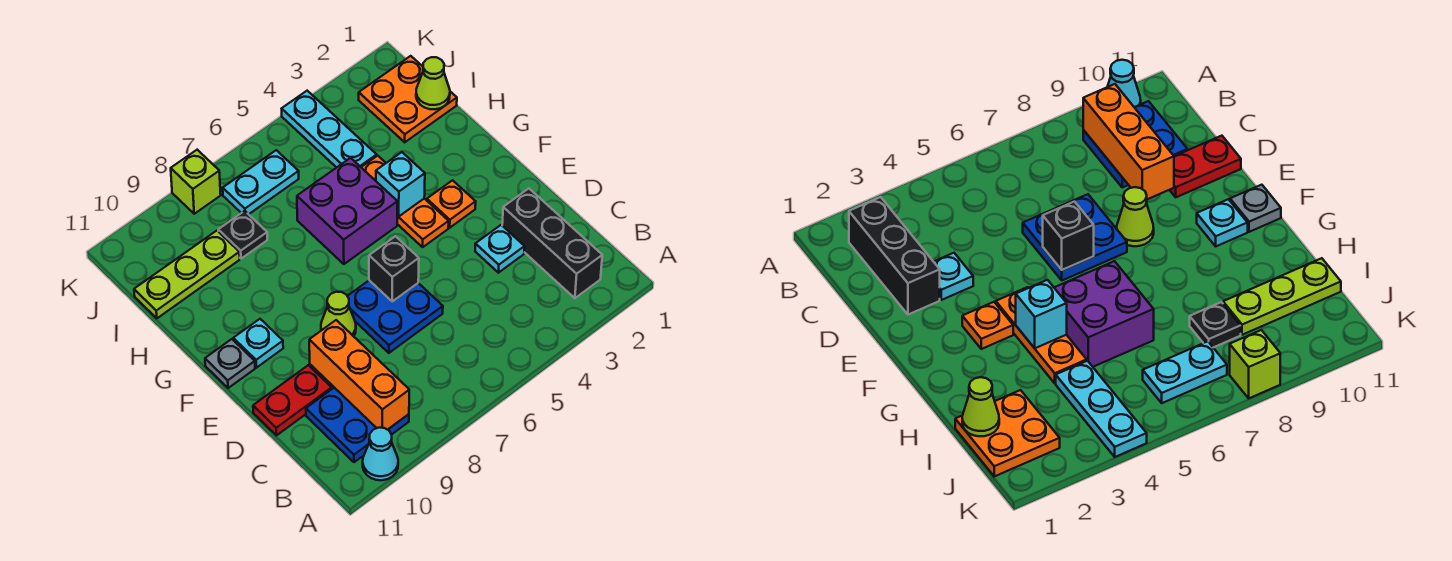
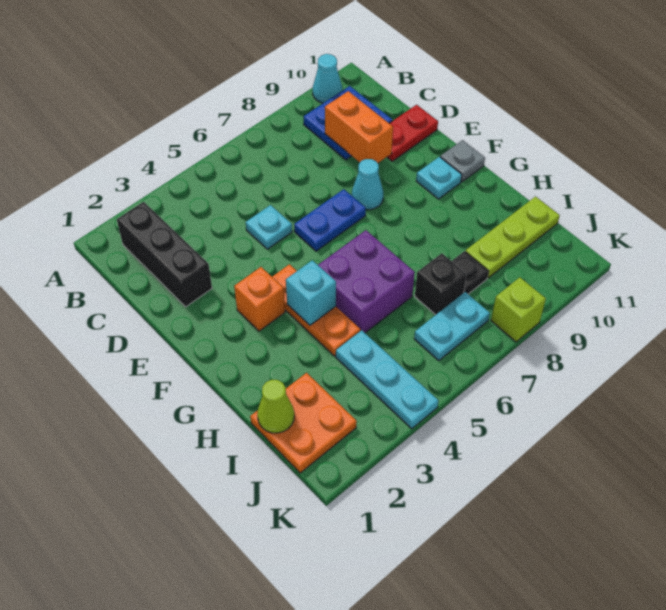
orange 1x3 brick [309,320,409,430] -> orange 1x2 brick [325,91,393,163]
cyan 1x1 plate [475,225,525,273] -> cyan 1x1 plate moved to [246,205,292,249]
blue 2x2 plate [348,280,443,353] -> blue 1x2 plate [294,189,366,251]
black 1x1 brick [369,236,419,301] -> black 1x1 brick moved to [415,253,466,315]
lime 1x1 cone [321,292,356,336] -> cyan 1x1 cone [352,159,383,210]
orange 1x1 plate [427,180,476,228] -> orange 1x1 brick [234,267,285,331]

